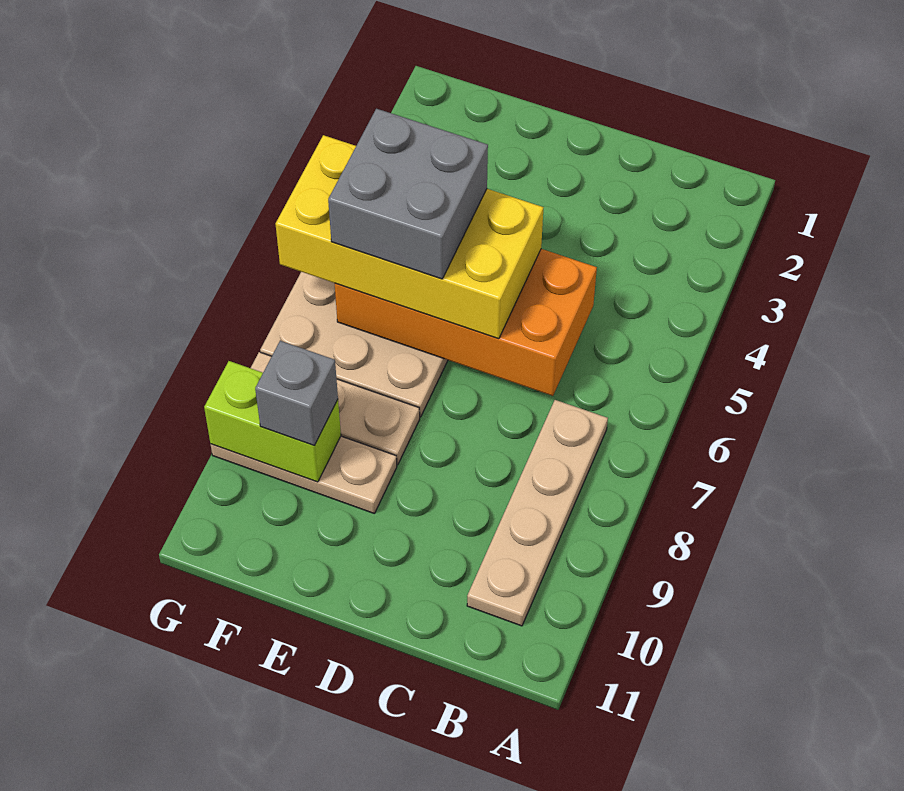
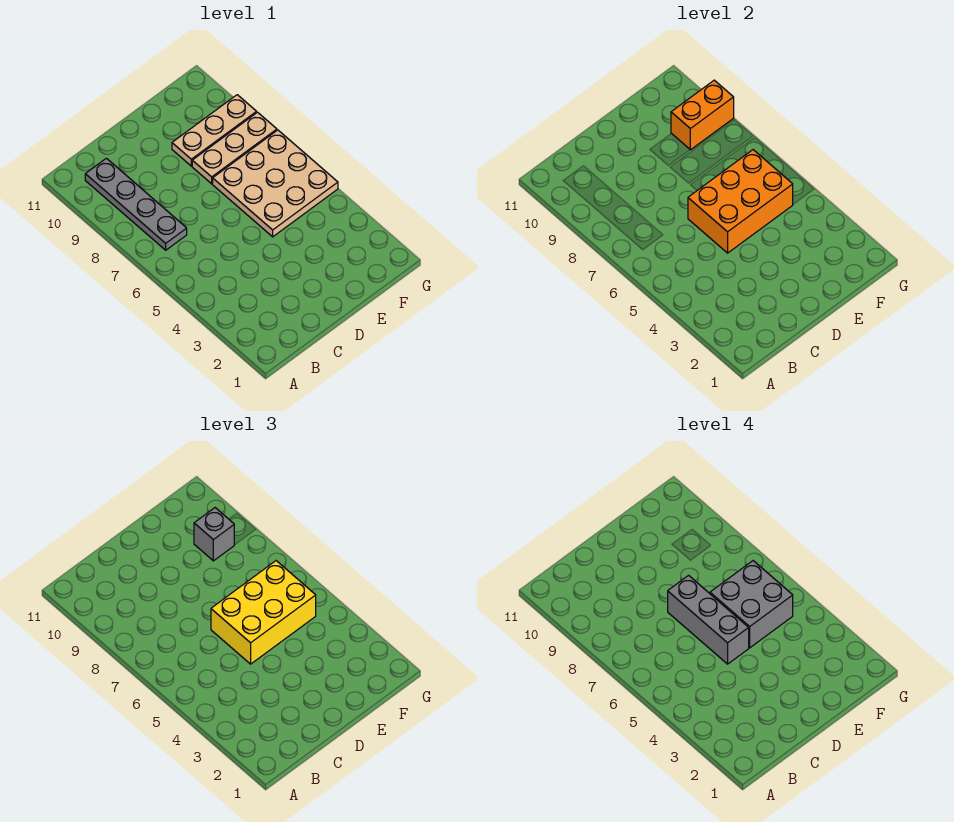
tan 1x4 plate [467,400,608,626] -> grey 1x4 plate [85,158,187,250]
orange 2x4 brick [335,249,597,396] -> orange 2x3 brick [688,150,793,253]
yellow 2x4 brick [276,135,544,339] -> yellow 2x3 brick [211,561,316,664]
none -> grey 1x3 brick [668,575,749,664]
lime 1x2 brick [204,361,341,482] -> orange 1x2 brick [671,80,734,150]

